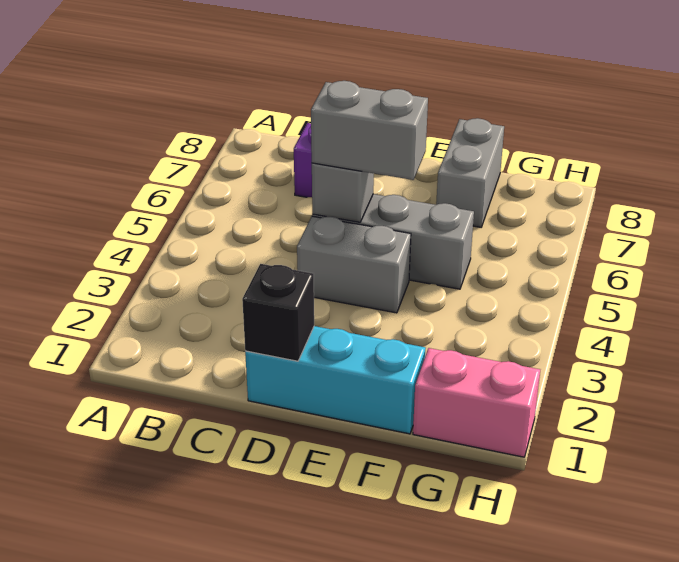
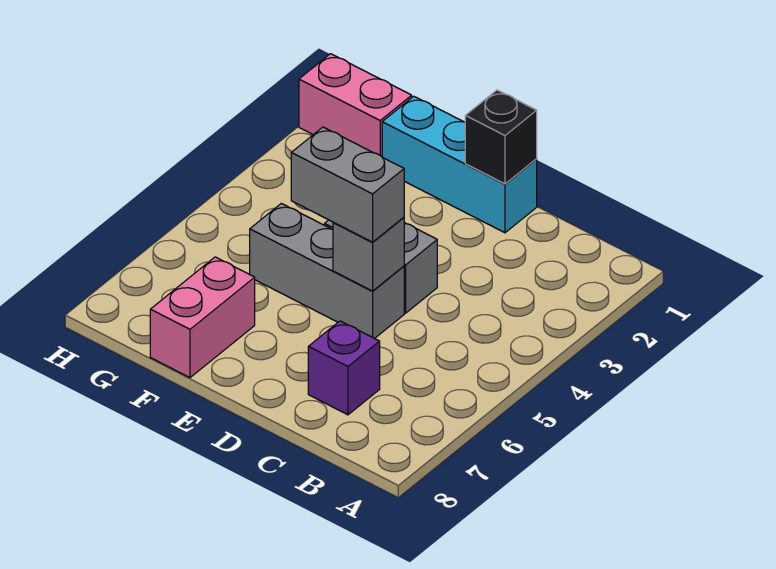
grey 1x2 brick [436,118,504,227] -> pink 1x2 brick [150,257,255,378]

